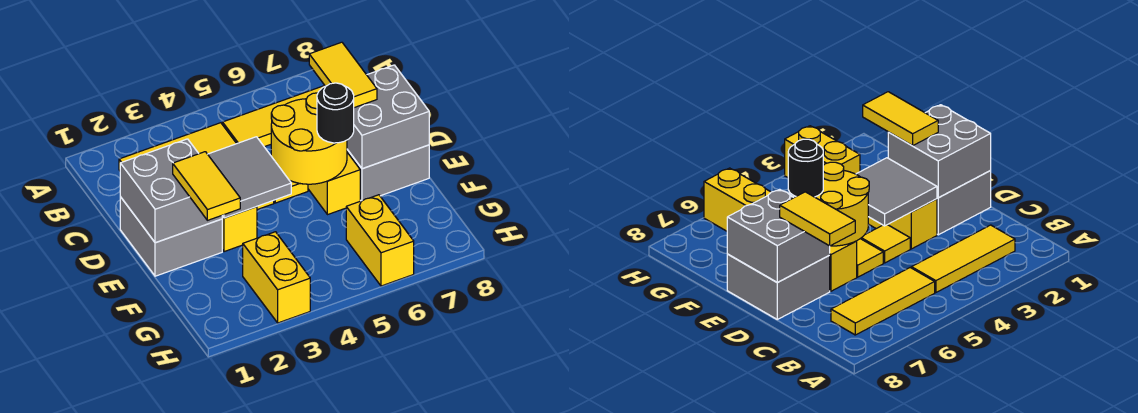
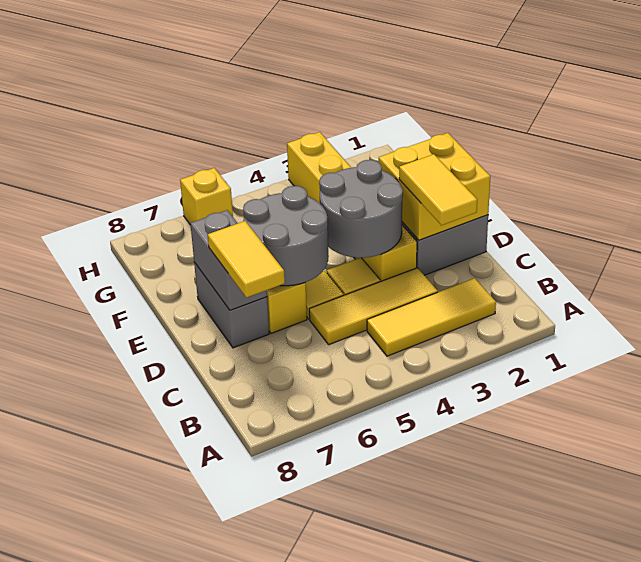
yellow 1x3 tile [223,86,325,147] -> yellow 1x3 tile moved to [309,268,438,345]
grey 2x2 brick [120,139,222,243] -> yellow 2x2 brick [379,133,490,240]
grey 2x2 tile [208,137,291,218] -> grey 2x2 round brick [319,160,403,258]
yellow 2x2 round brick [271,93,347,184] -> grey 2x2 round brick [243,186,329,286]
grey 2x2 brick [347,145,429,201] -> grey 1x2 brick [194,262,269,348]
grey 2x2 brick [347,65,429,169] -> grey 1x2 brick [190,210,267,310]
yellow 1x2 tile [173,152,240,220] -> yellow 1x2 tile moved to [399,154,477,225]
black 1x1 round brick [317,83,354,143] -> none
yellow 1x2 brick [346,195,414,286] -> yellow 1x1 brick [180,168,233,225]

